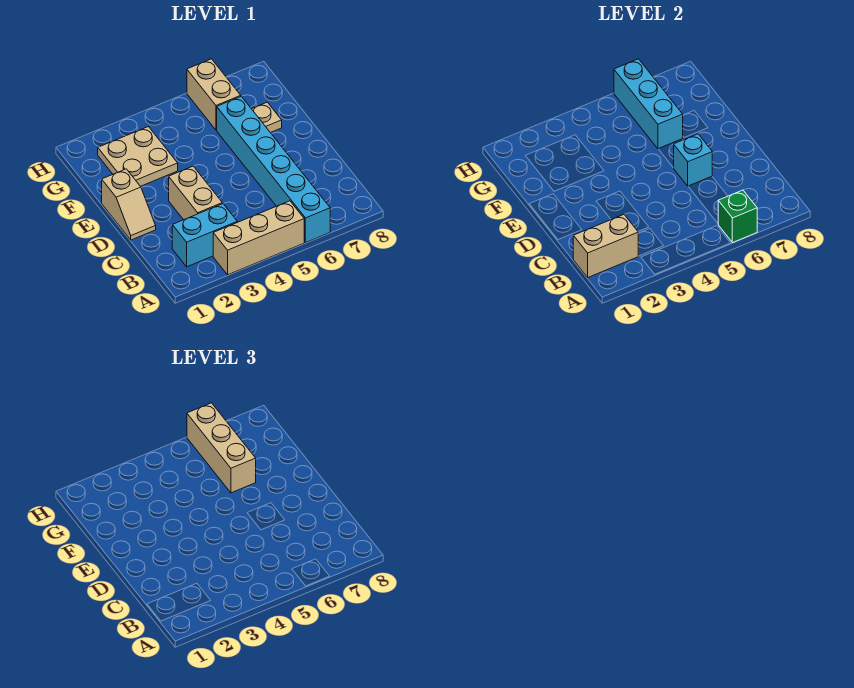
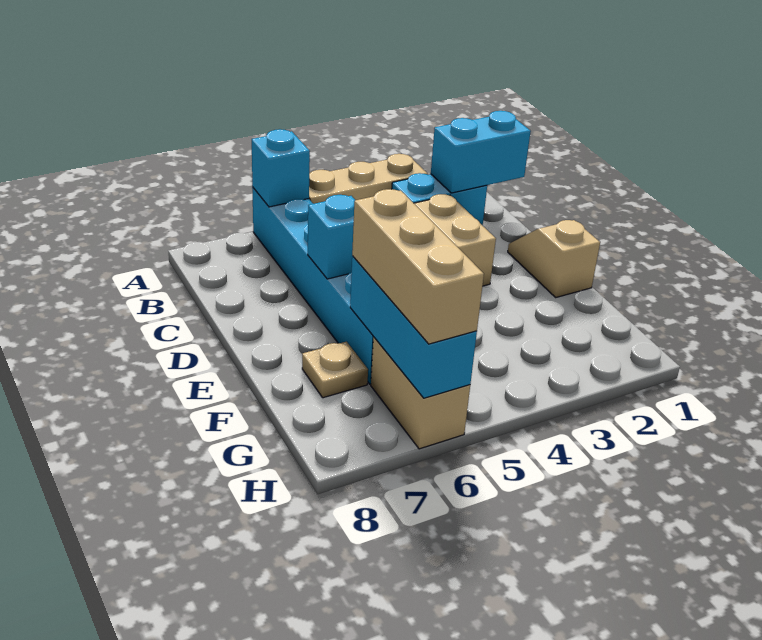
green 1x1 brick [718,190,757,243] -> cyan 1x1 brick [252,129,310,207]
tan 1x2 brick [573,215,638,277] -> cyan 1x2 brick [431,111,531,193]
tan 2x2 plate [98,127,178,186] -> none

